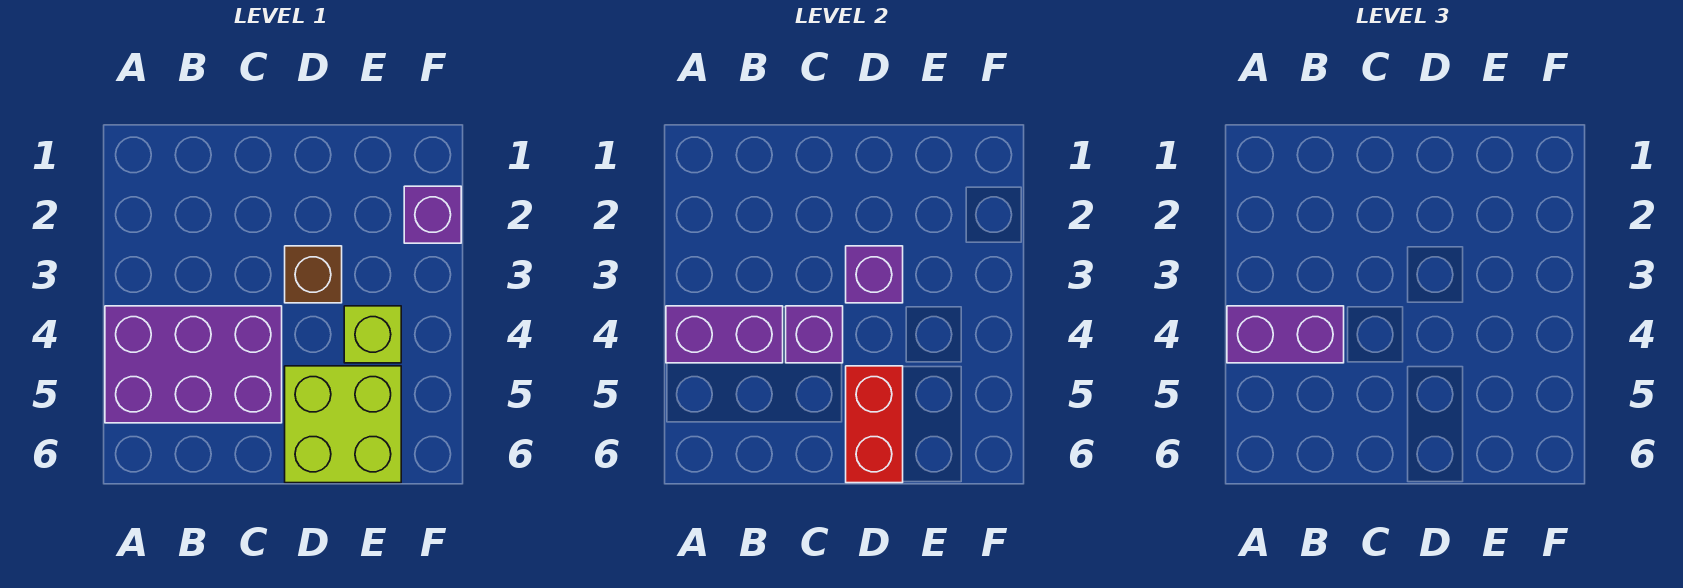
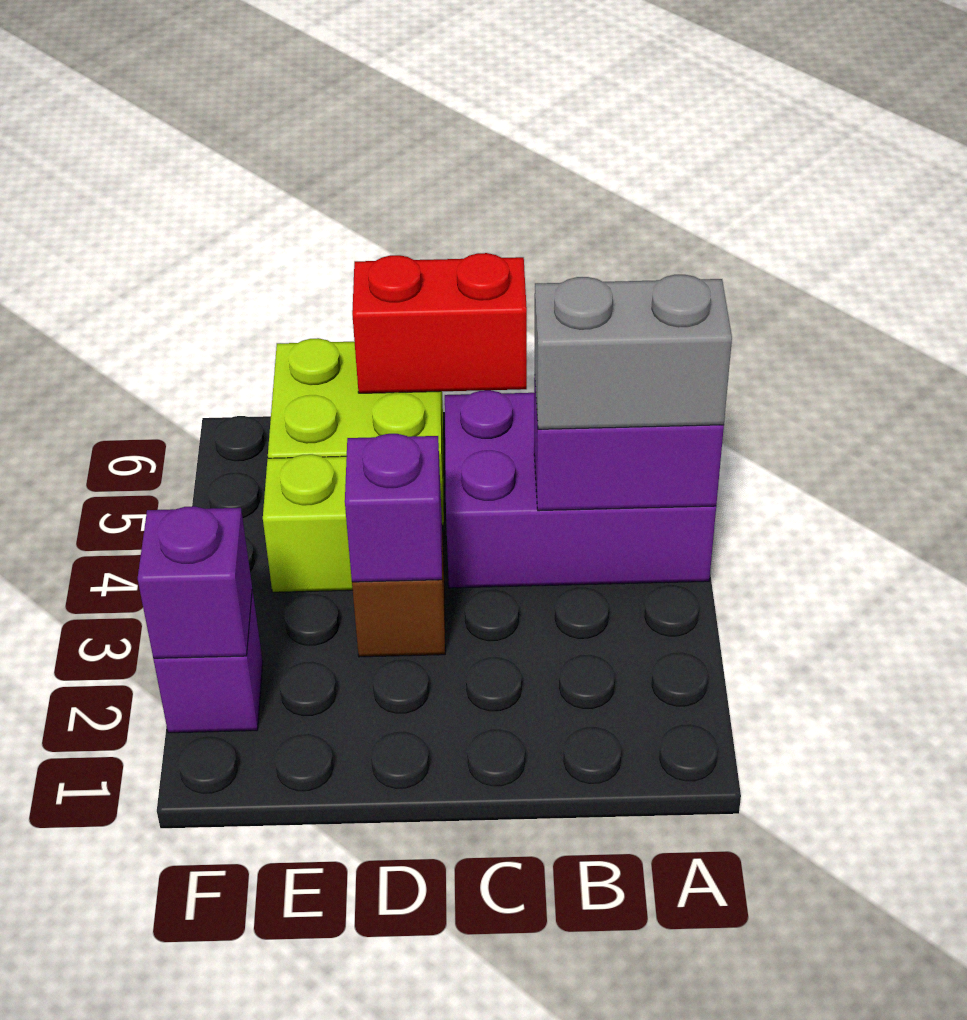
purple 1x2 brick [1227,306,1344,363] -> grey 1x2 brick [535,275,732,429]
purple 1x1 brick [786,306,843,363] -> purple 1x1 brick moved to [138,506,252,658]
red 1x2 brick [846,366,903,483] -> red 1x2 brick turned to [352,253,527,393]

